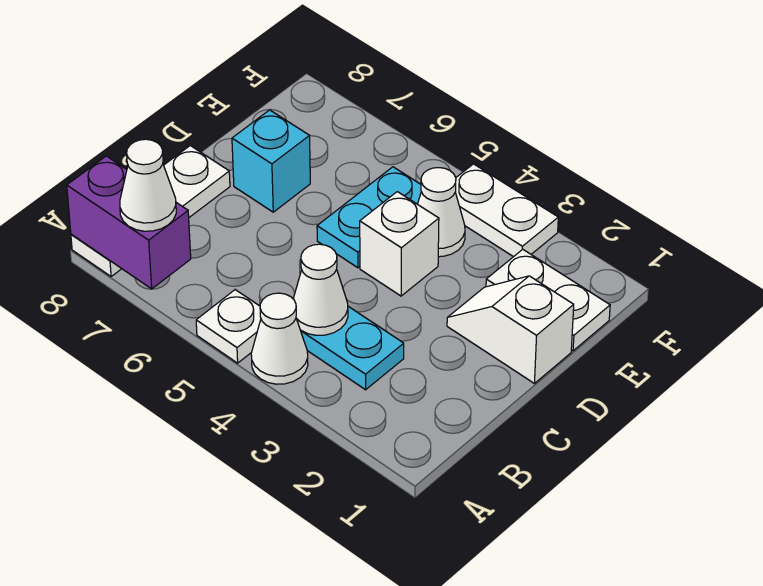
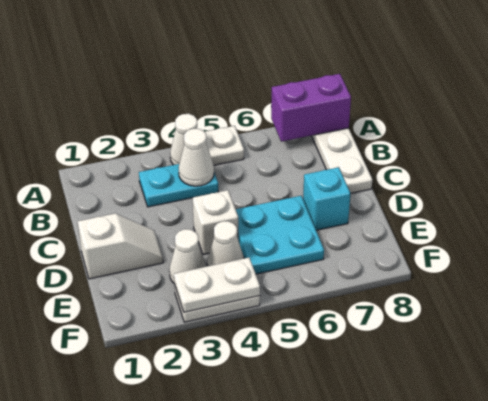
white 1x1 cone [120,139,176,231] -> white 1x1 cone moved to [169,229,206,283]
cyan 1x2 plate [317,167,421,268] -> cyan 2x2 plate [236,196,324,274]
white 1x2 plate [486,249,610,351] -> white 1x2 plate moved to [174,258,260,312]

